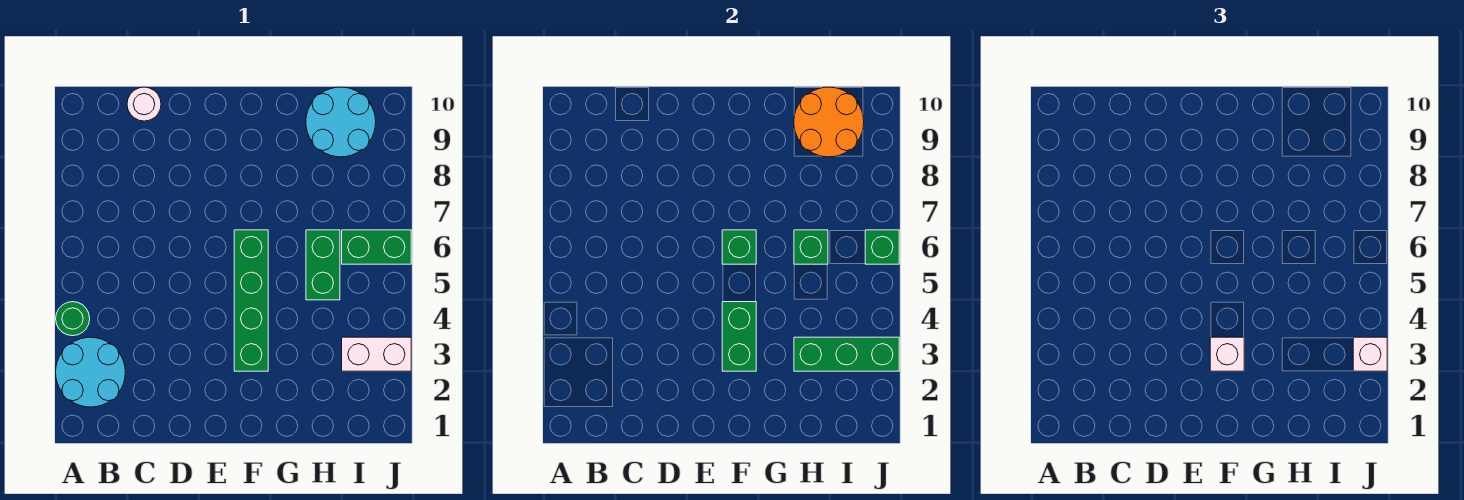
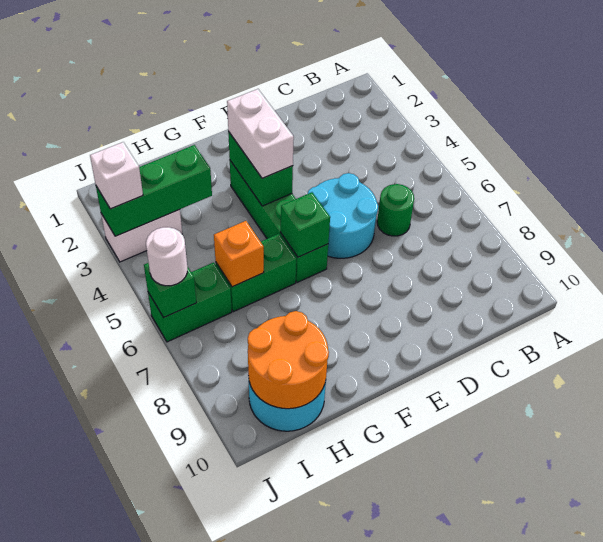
cyan 2x2 round brick [56,337,125,407] -> cyan 2x2 round brick moved to [308,173,378,258]
green 1x1 round brick [56,302,90,336] -> green 1x1 round brick moved to [377,184,414,236]
white 1x1 round brick [127,87,161,121] -> white 1x1 round brick moved to [146,227,187,286]
white 1x1 brick [1210,337,1244,371] -> white 1x2 brick [227,89,294,178]
green 1x2 brick [306,230,340,300] -> green 1x2 brick turned to [216,234,296,312]
green 1x1 brick [794,230,828,264] -> orange 1x1 brick [214,221,264,287]

